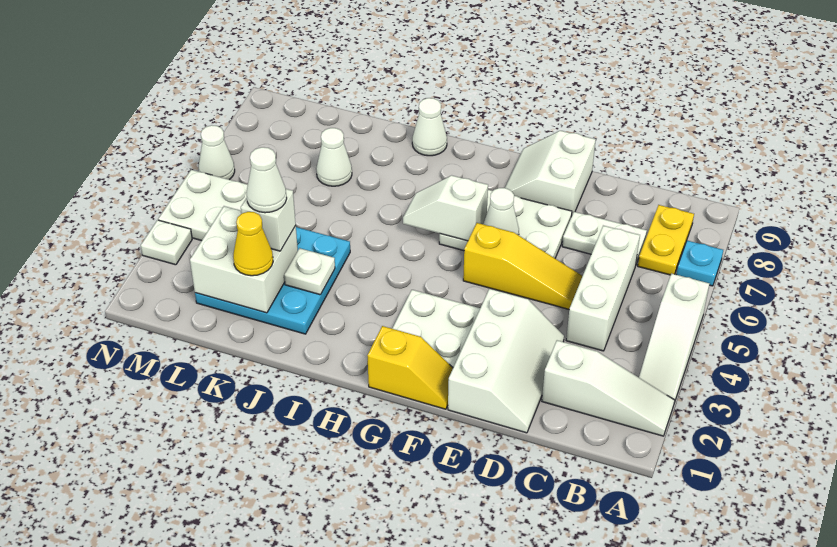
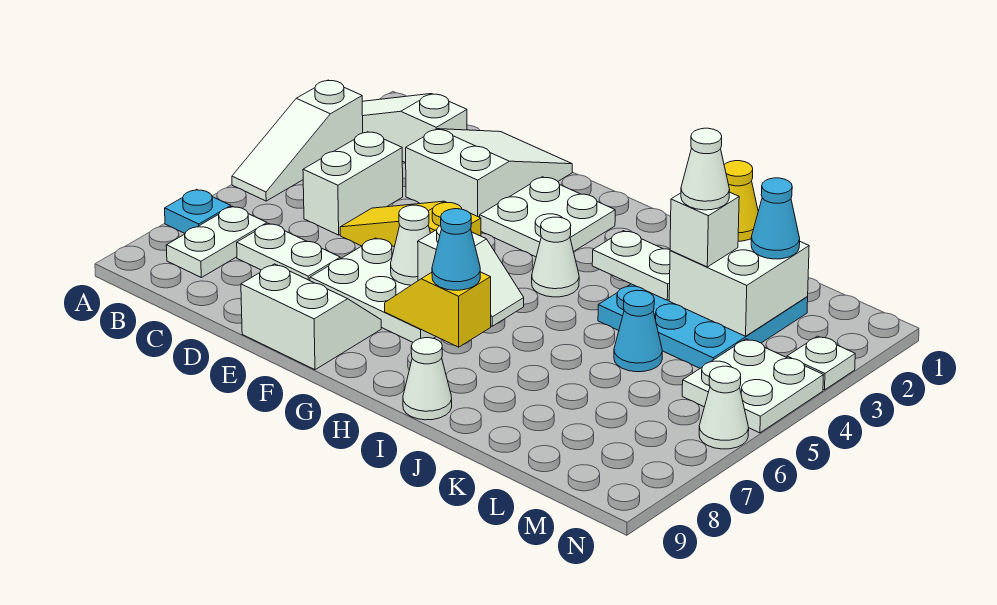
white 1x3 slope [639,274,709,402] -> white 1x3 slope turned to [232,80,363,201]
yellow 1x2 plate [638,205,694,275] -> white 1x2 plate [166,206,267,277]
white 1x3 brick [566,226,640,351] -> white 1x2 brick [303,132,403,235]
white 2x3 slope [448,289,564,433] -> white 2x3 slope turned to [406,129,572,217]
white 2x2 slope [505,131,596,217] -> white 2x2 slope turned to [241,264,381,370]
yellow 1x2 slope [367,326,453,409] -> yellow 1x2 slope moved to [385,272,491,347]
none -> cyan 1x1 cone [432,209,480,290]
white 1x1 plate [284,248,335,295] -> white 1x2 plate [592,231,670,300]
none -> cyan 1x1 cone [614,290,662,372]
white 1x1 cone [316,128,352,186] -> white 1x1 cone moved to [532,217,579,297]
none -> cyan 1x1 cone [751,178,800,259]

